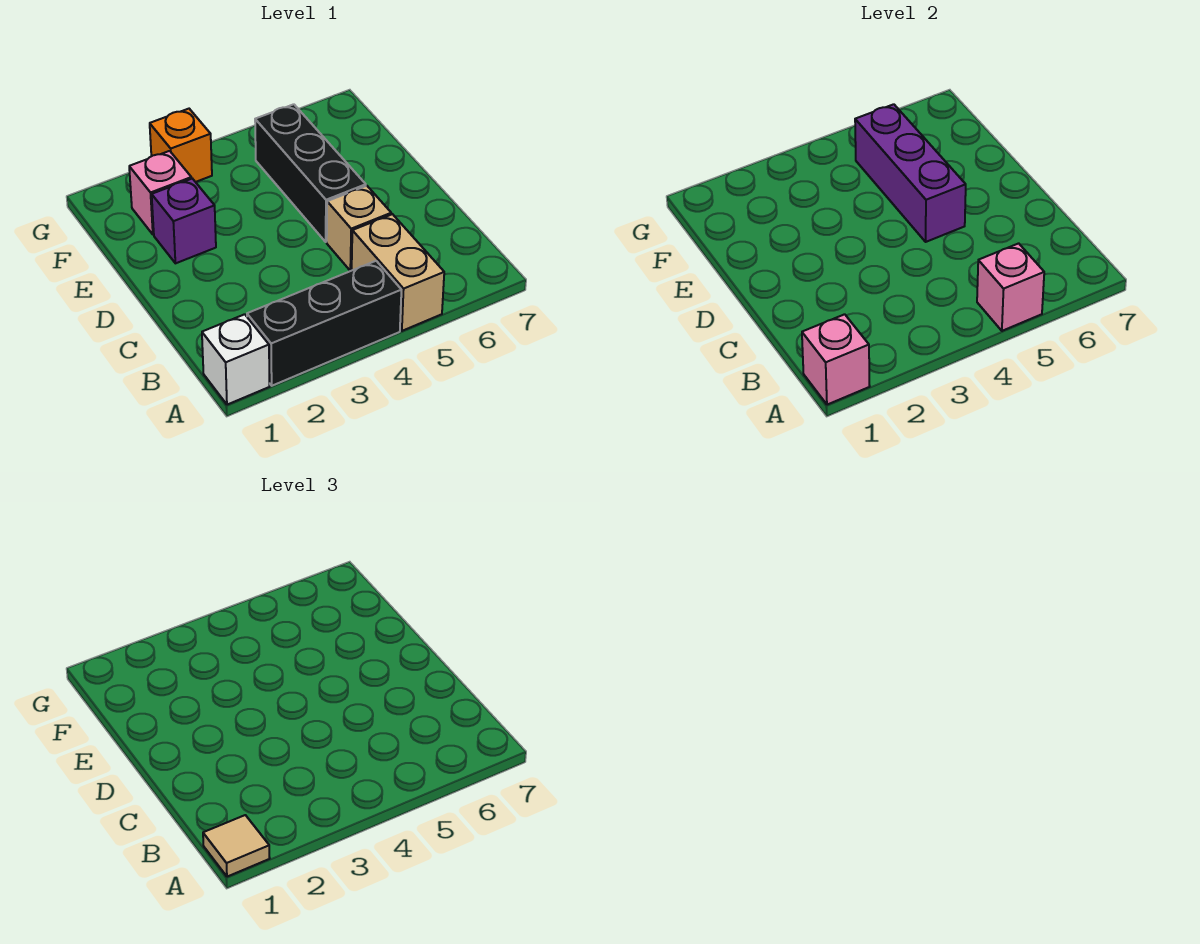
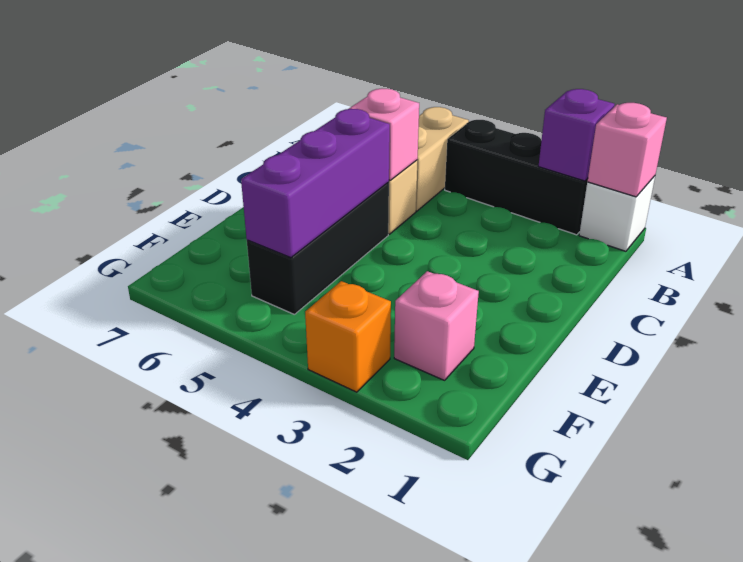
tan 1x1 tile [203,815,270,877] -> none
pink 1x1 brick [977,243,1044,331] -> pink 1x1 brick moved to [349,88,419,180]
purple 1x1 brick [152,179,216,263] -> purple 1x1 brick moved to [538,89,615,181]

